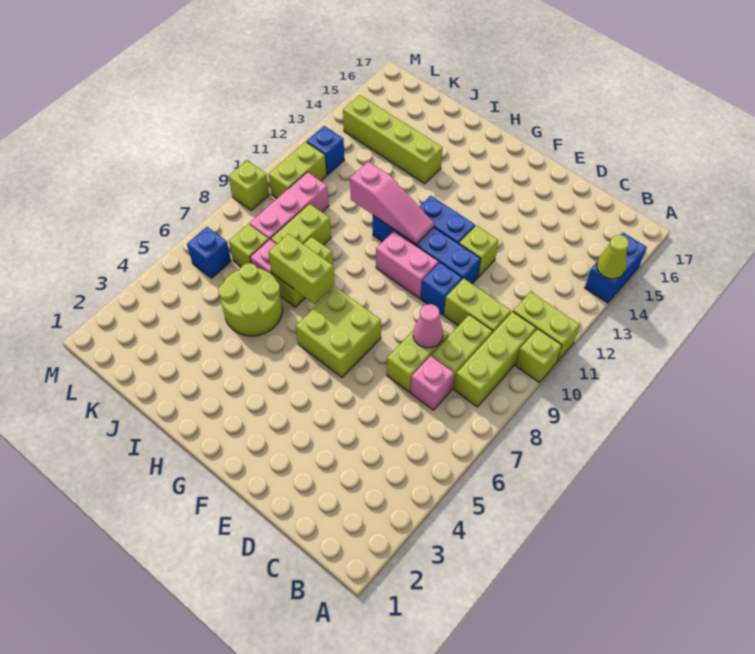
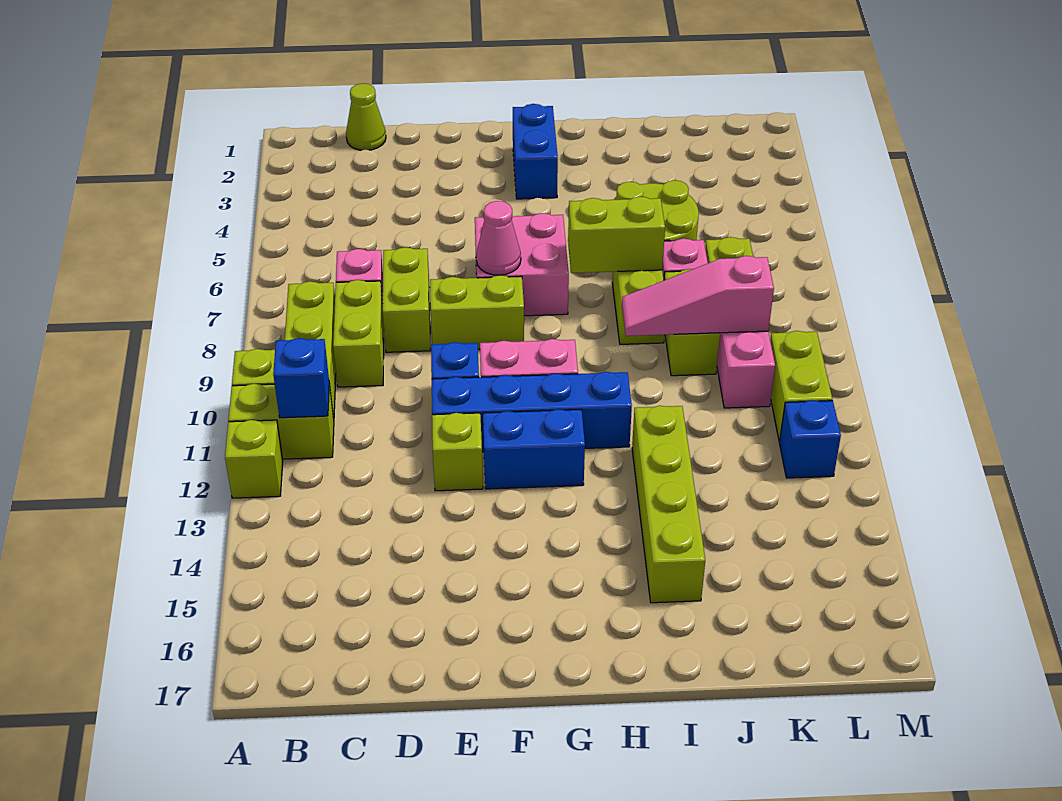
blue 1x2 brick [585,233,647,303] -> blue 1x2 brick moved to [513,104,558,199]
lime 1x1 cone [597,235,629,279] -> lime 1x1 cone moved to [346,83,386,150]
lime 1x2 brick [444,278,511,333] -> lime 1x2 brick moved to [430,275,524,349]
pink 1x1 cone [413,304,443,348] -> pink 1x1 cone moved to [476,201,521,275]
lime 2x2 brick [296,287,381,378] -> pink 2x2 brick [475,213,569,316]
pink 1x3 slope [350,161,434,244] -> pink 1x3 slope moved to [622,256,774,336]
lime 1x4 brick [343,95,443,184] -> lime 1x4 brick turned to [632,406,705,603]
blue 1x1 brick [187,227,231,278] -> blue 1x1 brick moved to [273,338,329,418]
lime 1x1 brick [228,161,270,210] -> lime 1x1 brick moved to [225,420,283,498]

